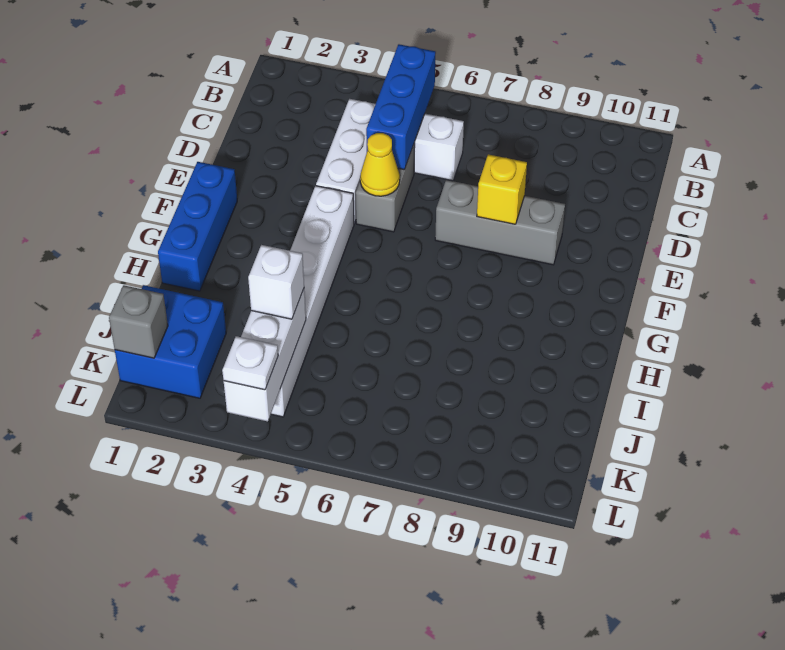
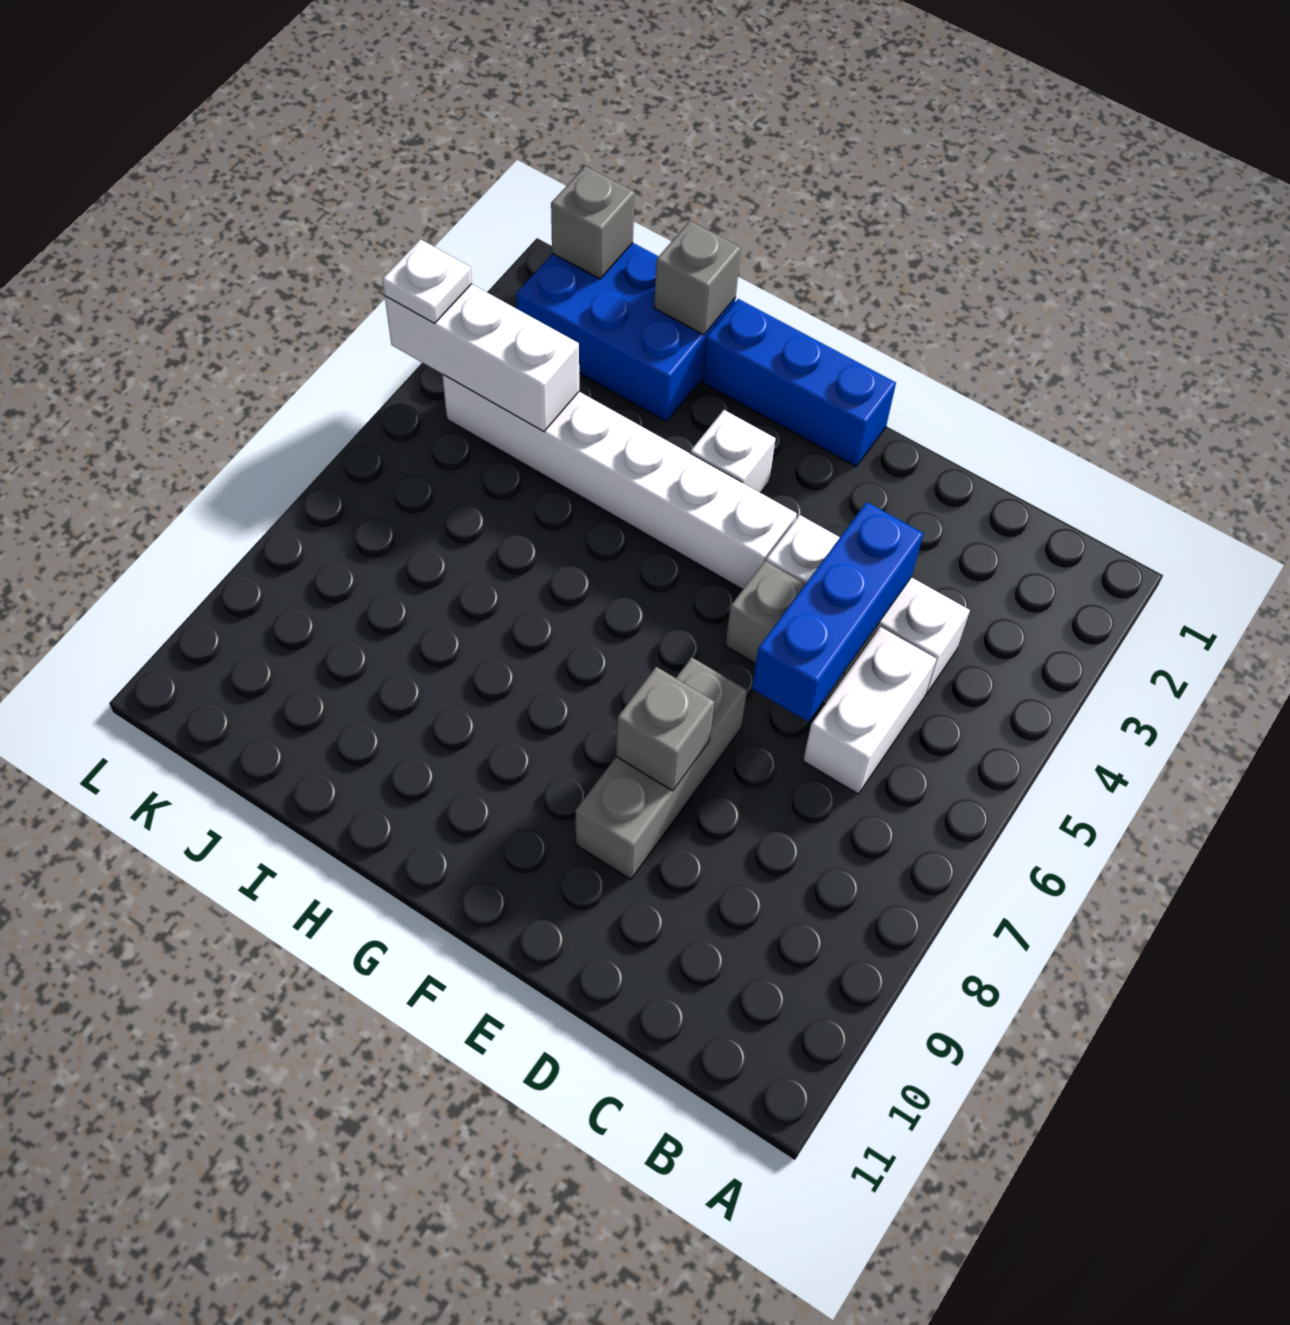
blue 1x3 brick [366,44,436,170] -> blue 1x3 brick turned to [752,502,923,722]
yellow 1x1 cone [360,133,400,196] -> none
yellow 1x1 brick [477,154,527,224] -> grey 1x1 brick [616,667,714,791]
none -> grey 1x1 brick [654,221,741,335]
blue 2x2 brick [115,285,226,398] -> blue 2x3 brick [517,243,736,421]
white 1x1 brick [248,245,304,319] -> white 1x1 brick moved to [690,410,776,493]

